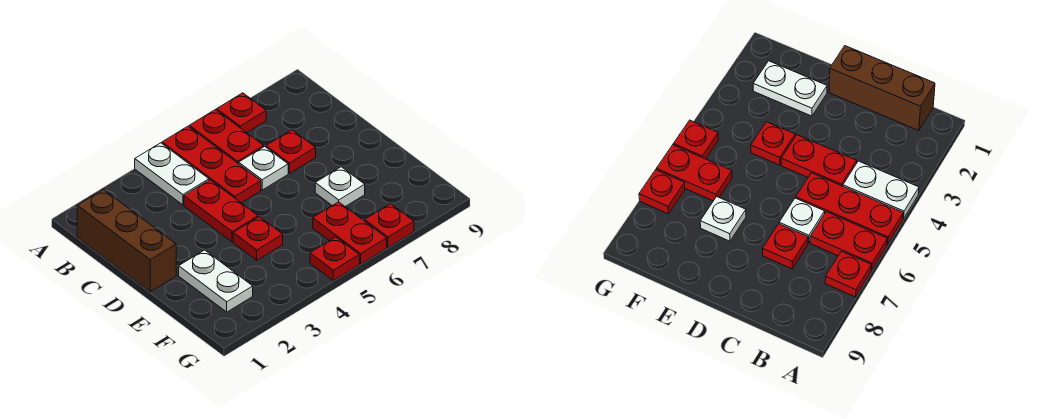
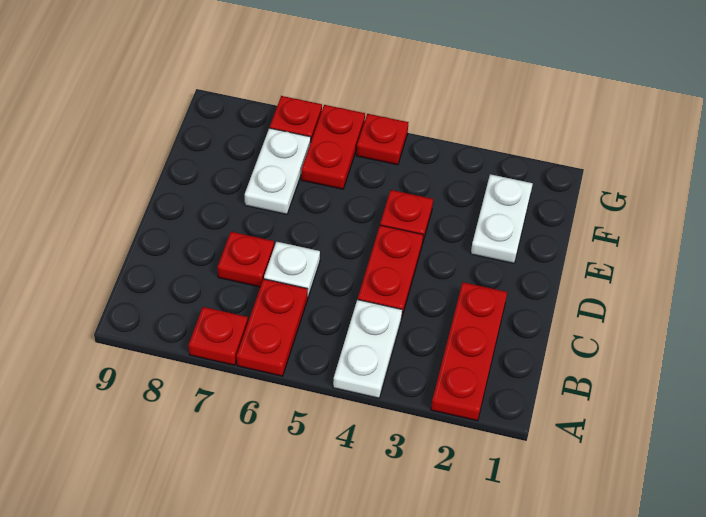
red 1x3 plate [162,126,261,203] -> red 1x3 plate moved to [431,282,507,421]
brown 1x3 brick [77,190,176,292] -> none
white 1x1 plate [315,167,365,206] -> white 1x2 plate [245,128,311,214]

